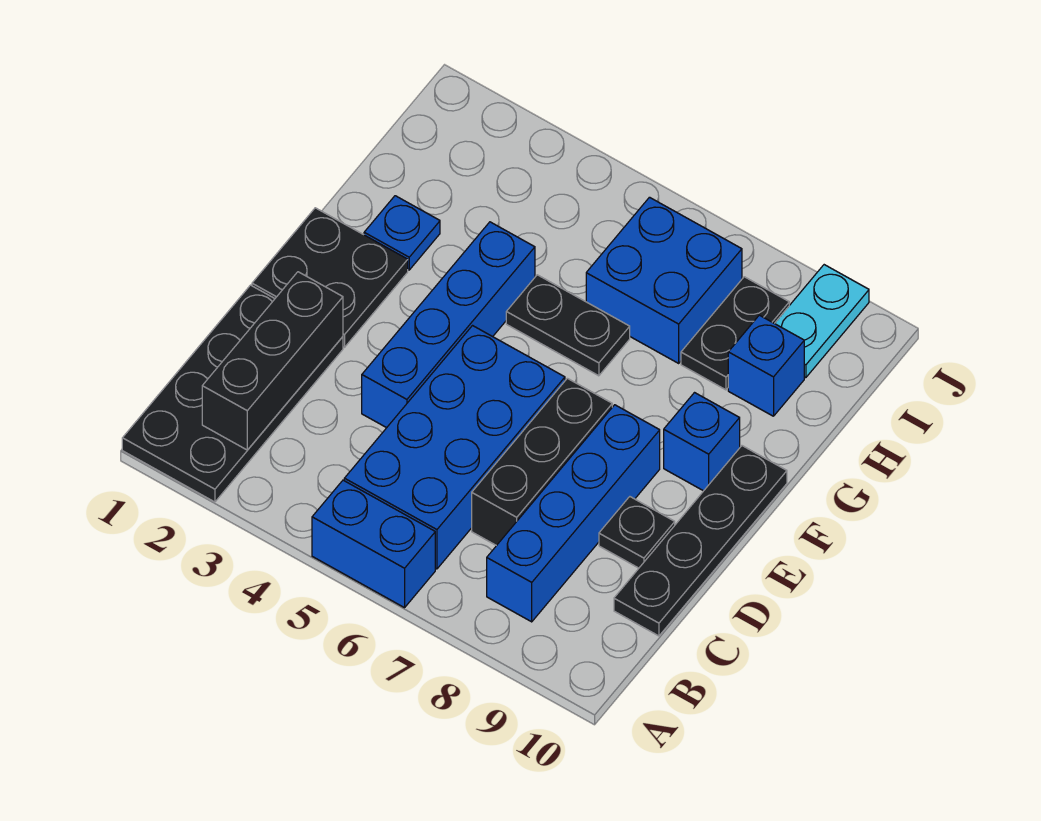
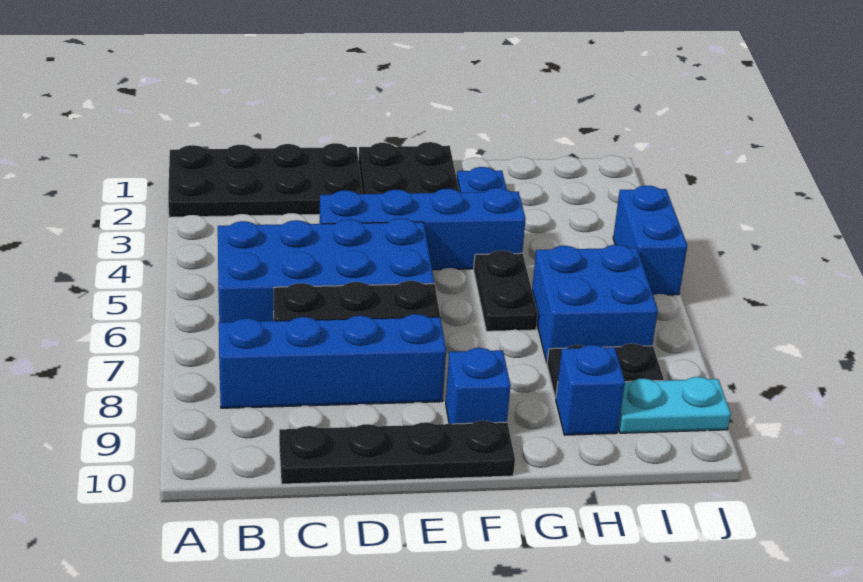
blue 1x2 brick [312,480,435,608] -> blue 1x2 brick moved to [613,186,687,295]
black 1x3 brick [202,272,343,450] -> none
black 1x1 plate [599,497,675,568] -> none

